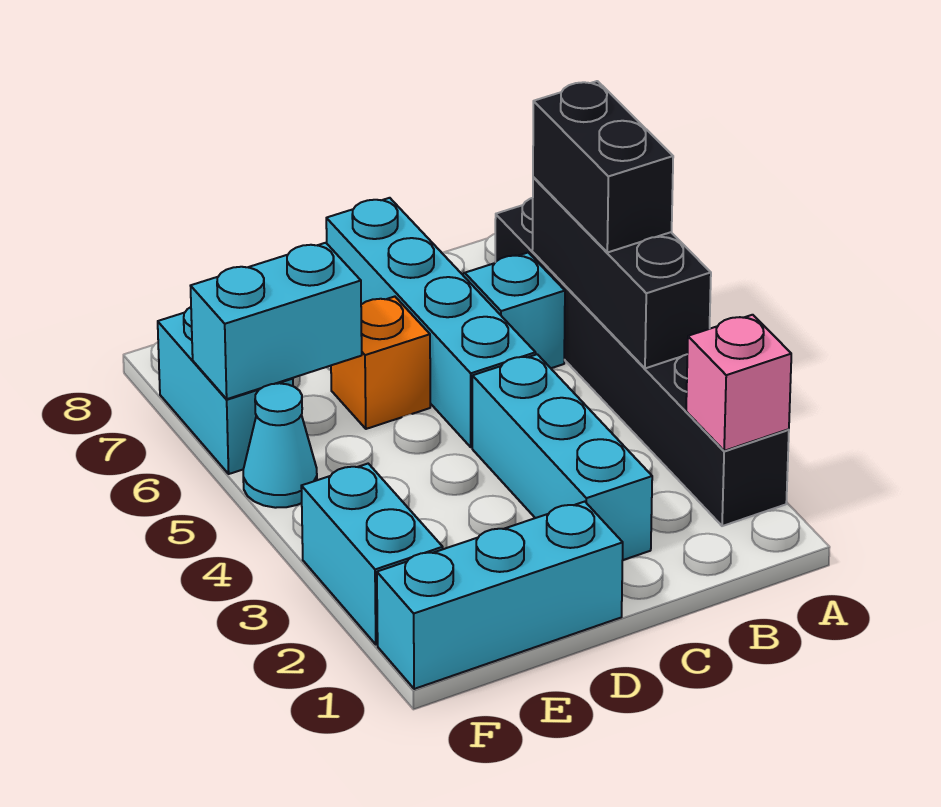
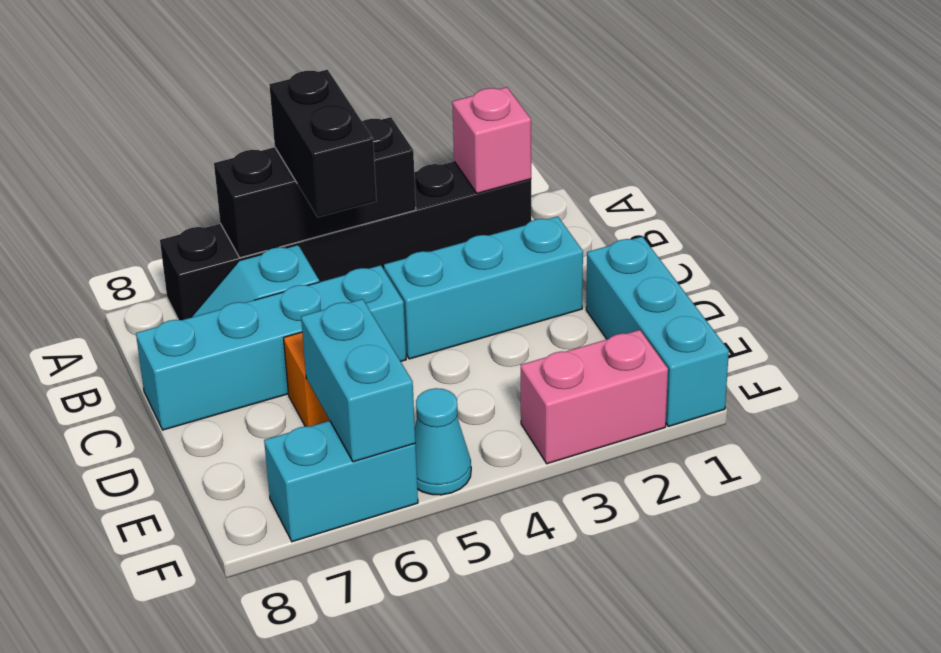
black 1x2 brick [533,81,673,253] -> black 1x2 brick turned to [269,70,376,217]
cyan 1x2 brick [301,464,443,645] -> pink 1x2 brick [521,330,668,464]

